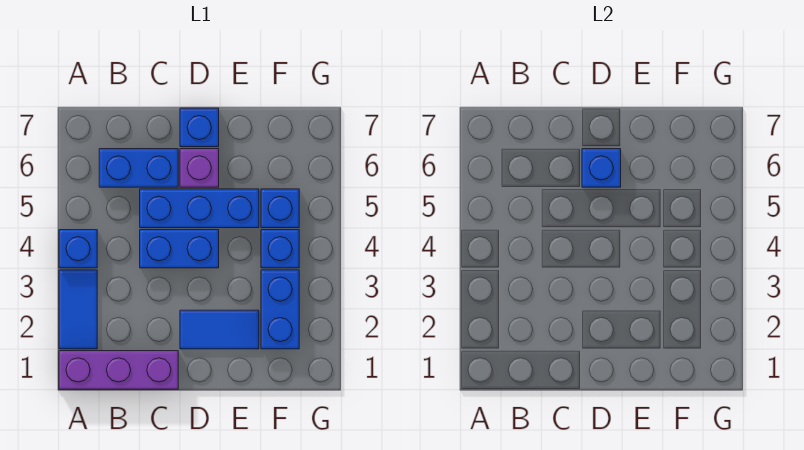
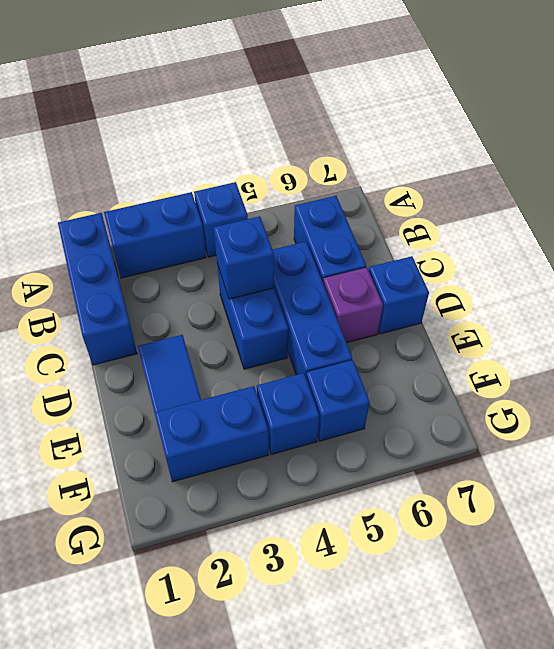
purple 1x3 brick [59,351,178,389] -> blue 1x3 brick [58,213,137,365]
blue 1x2 tile [59,270,97,349] -> blue 1x2 brick [104,192,206,278]
blue 1x1 brick [582,149,621,187] -> blue 1x1 brick moved to [214,216,274,299]

